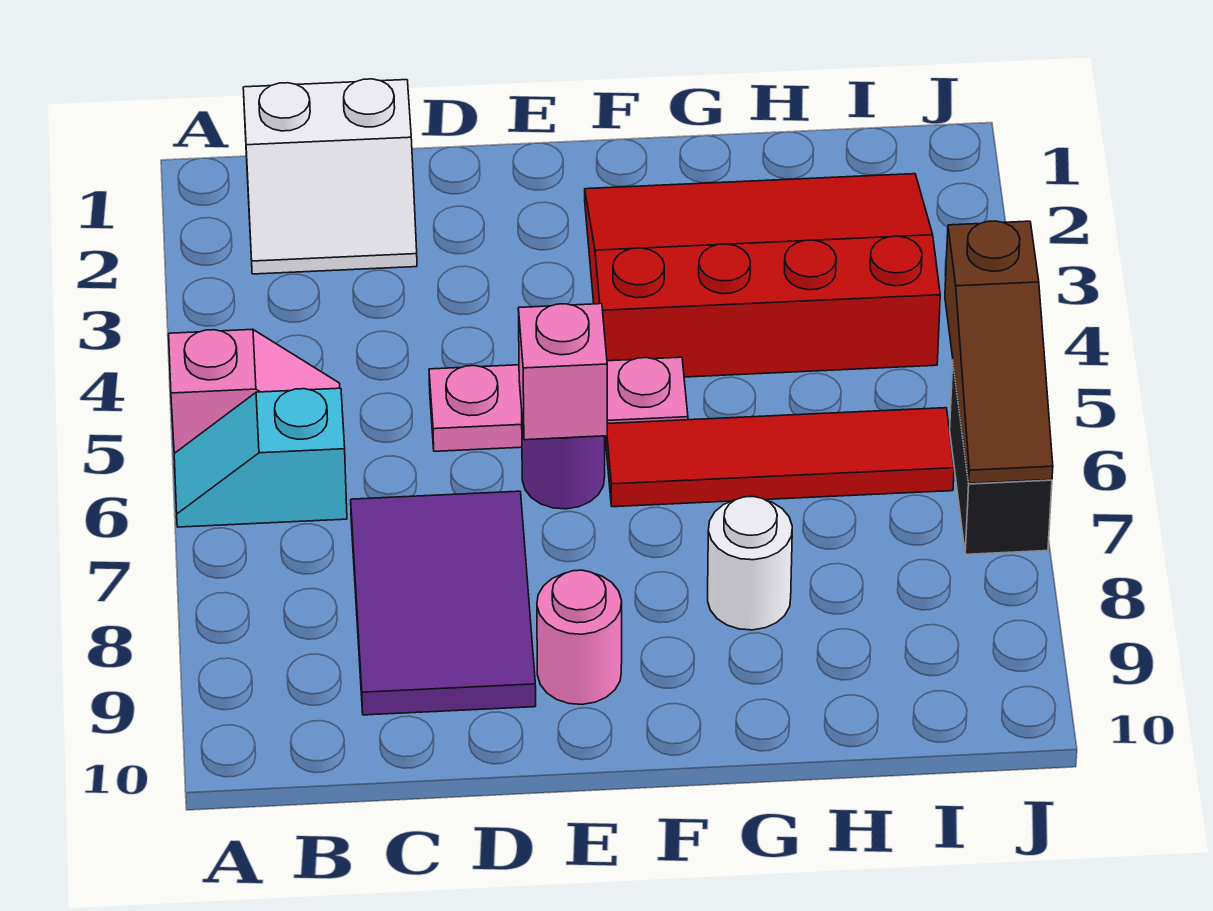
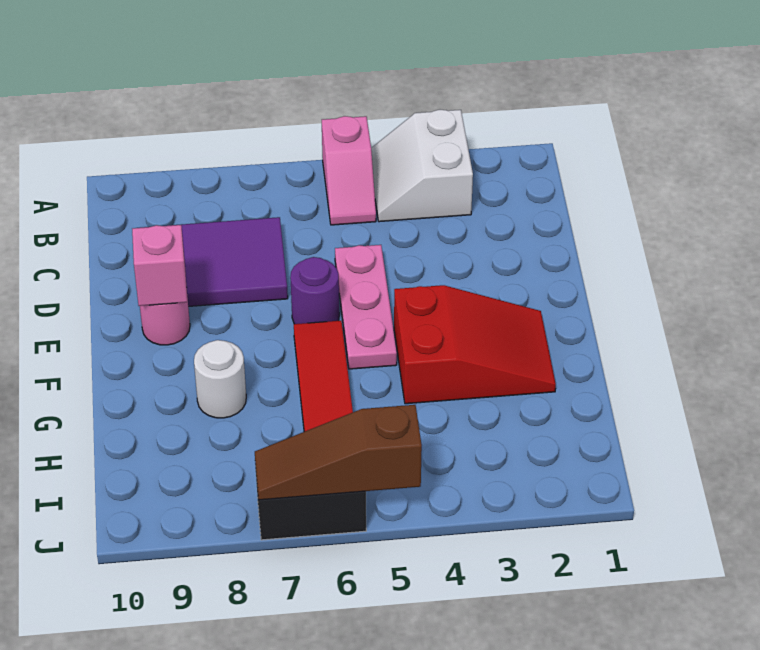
cyan 1x2 slope [174,388,347,527] -> none
white 2x2 slope [243,79,417,274] -> white 2x2 slope moved to [371,110,473,222]
pink 1x1 brick [518,304,607,440] -> pink 1x1 brick moved to [132,225,187,306]
red 3x4 slope [585,174,940,377] -> red 2x3 slope [394,285,556,404]

